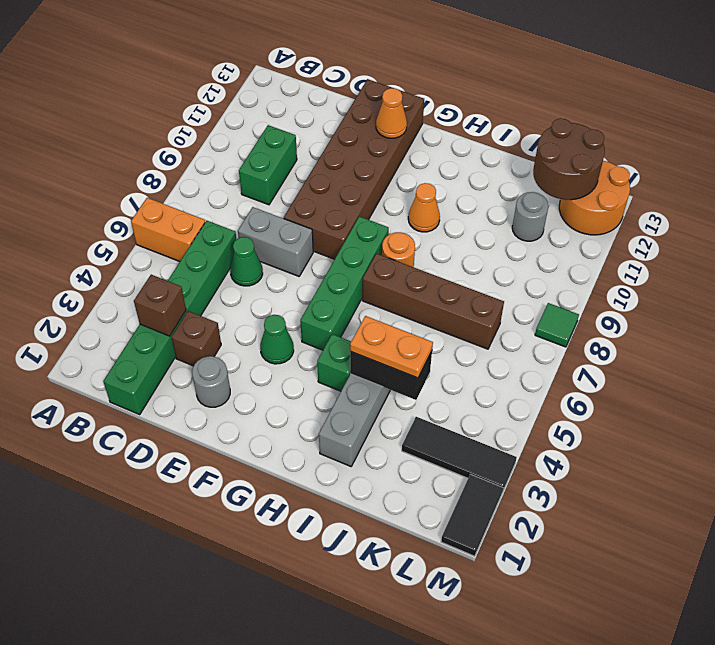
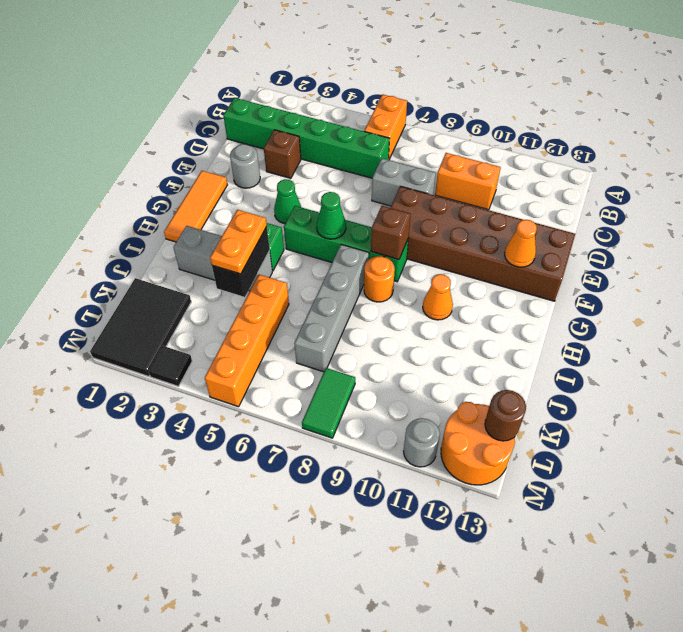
brown 1x1 brick [134,275,186,336] -> brown 1x1 brick moved to [371,206,411,260]
green 1x2 brick [239,125,297,205] -> orange 1x2 brick [435,153,501,210]
green 1x1 cone [230,237,263,286] -> green 1x1 cone moved to [317,192,346,239]
grey 1x2 brick [238,207,313,276] -> grey 1x2 brick turned to [372,158,436,206]
none -> orange 1x3 tile [164,171,227,242]
brown 1x4 brick [362,254,504,349] -> grey 1x4 brick [294,245,369,372]
none -> orange 1x4 brick [205,275,289,407]
black 1x3 tile [402,417,517,490] -> black 1x1 tile [148,346,192,386]
grey 1x1 round brick [512,192,549,241] -> grey 1x1 round brick moved to [404,418,440,467]
brown 2x2 round brick [533,118,605,200] -> brown 1x1 round brick [485,390,526,441]
black 1x2 tile [441,474,503,556] -> black 2x3 tile [90,278,191,376]
green 1x1 tile [535,303,579,347] -> green 1x2 tile [302,368,355,438]

